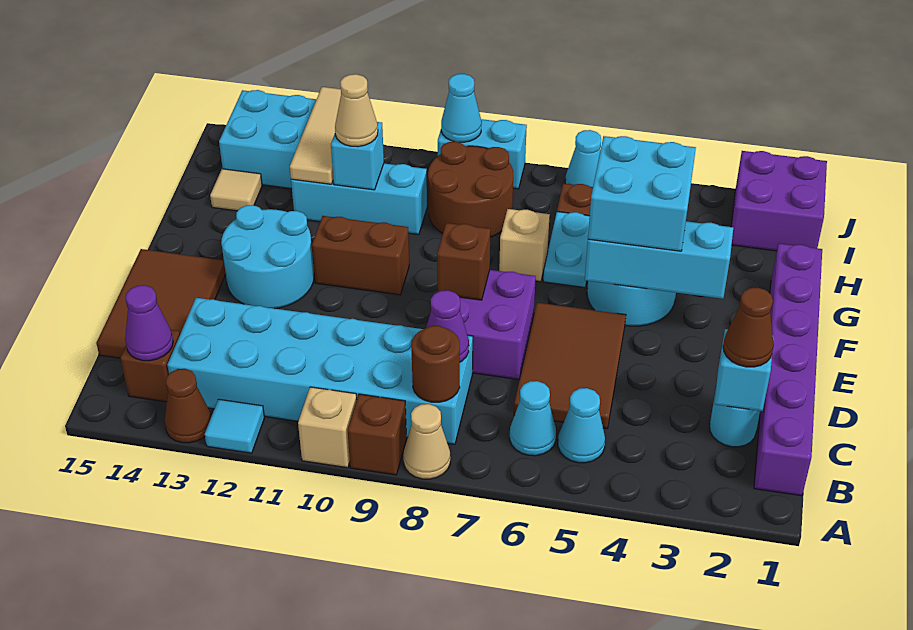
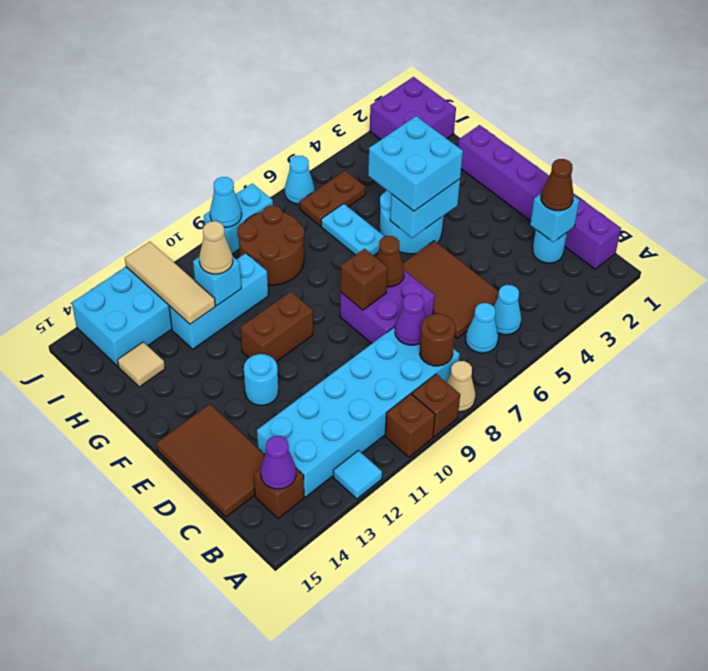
tan 1x1 brick [298,387,357,468] -> brown 1x1 brick [385,394,435,457]
brown 1x1 cone [164,369,211,443] -> brown 1x1 cone moved to [376,236,404,287]
cyan 2x2 round brick [221,205,314,309] -> cyan 1x1 round brick [244,354,278,405]
cyan 1x3 brick [585,221,733,299] -> cyan 1x2 brick [390,179,460,238]
tan 1x1 brick [499,209,550,282] -> none

